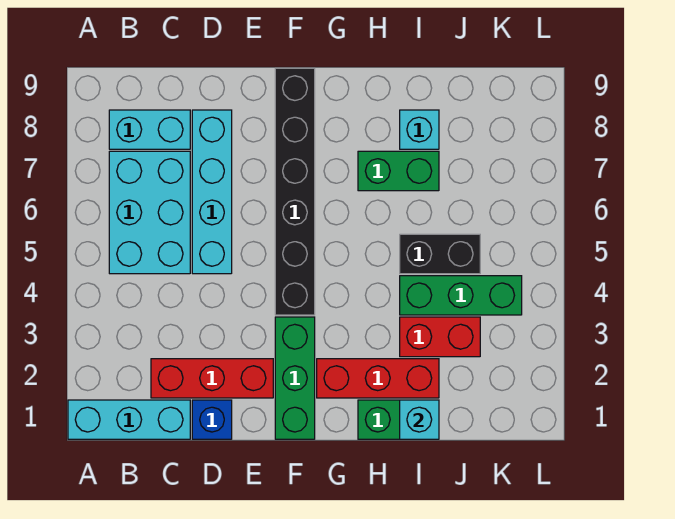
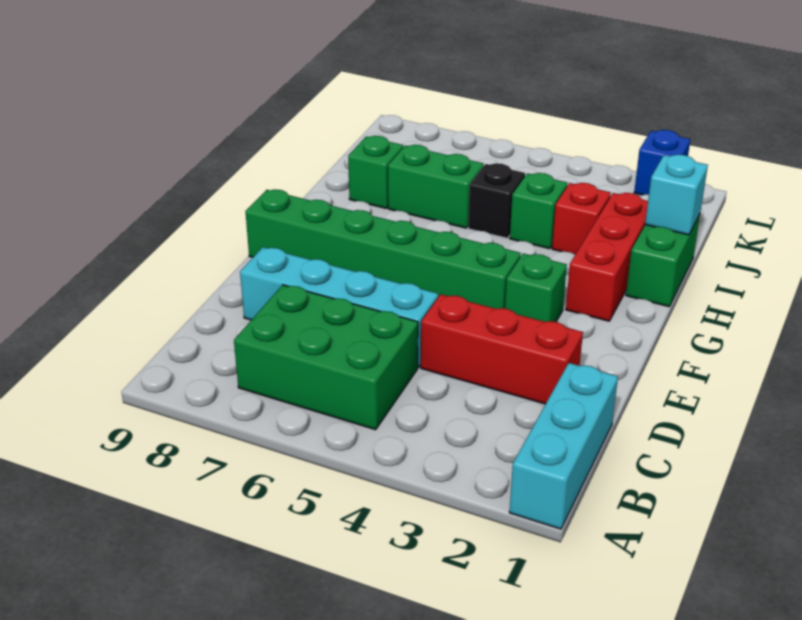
cyan 2x3 brick [109,151,190,274] -> green 2x3 brick [234,285,418,430]
cyan 1x2 brick [109,110,190,149] -> none
red 1x3 brick [151,359,273,398] -> red 1x3 brick turned to [421,294,583,404]
blue 1x1 brick [192,400,232,439] -> blue 1x1 brick moved to [634,130,690,195]
green 1x3 brick [275,317,315,439] -> green 1x1 brick [505,253,567,322]
black 1x6 brick [275,68,315,315] -> green 1x6 brick [245,189,521,309]
green 1x2 brick [358,151,439,191] -> green 1x2 brick turned to [388,145,484,228]
red 1x2 brick [400,317,480,357] -> red 1x1 brick [552,183,611,254]
green 1x3 brick [400,276,522,315] -> green 1x1 brick [510,173,567,249]
black 1x2 brick [400,234,480,274] -> black 1x1 brick [468,163,525,238]
cyan 1x1 brick [400,110,439,149] -> green 1x1 brick [348,136,403,208]

